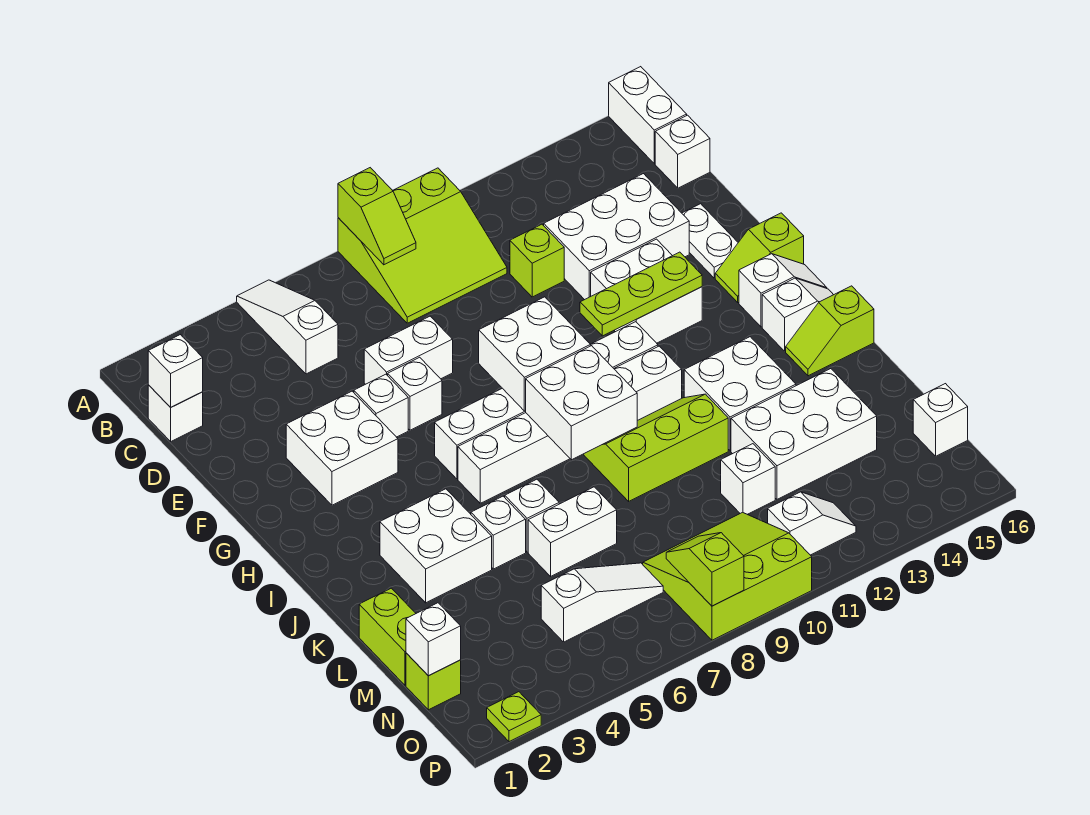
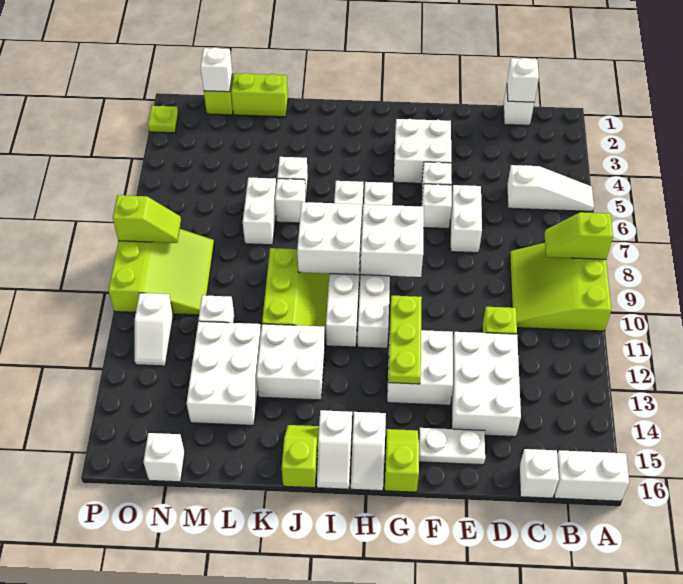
white 2x2 brick [380,489,492,603] -> none
white 1x3 slope [541,563,663,642] -> none

